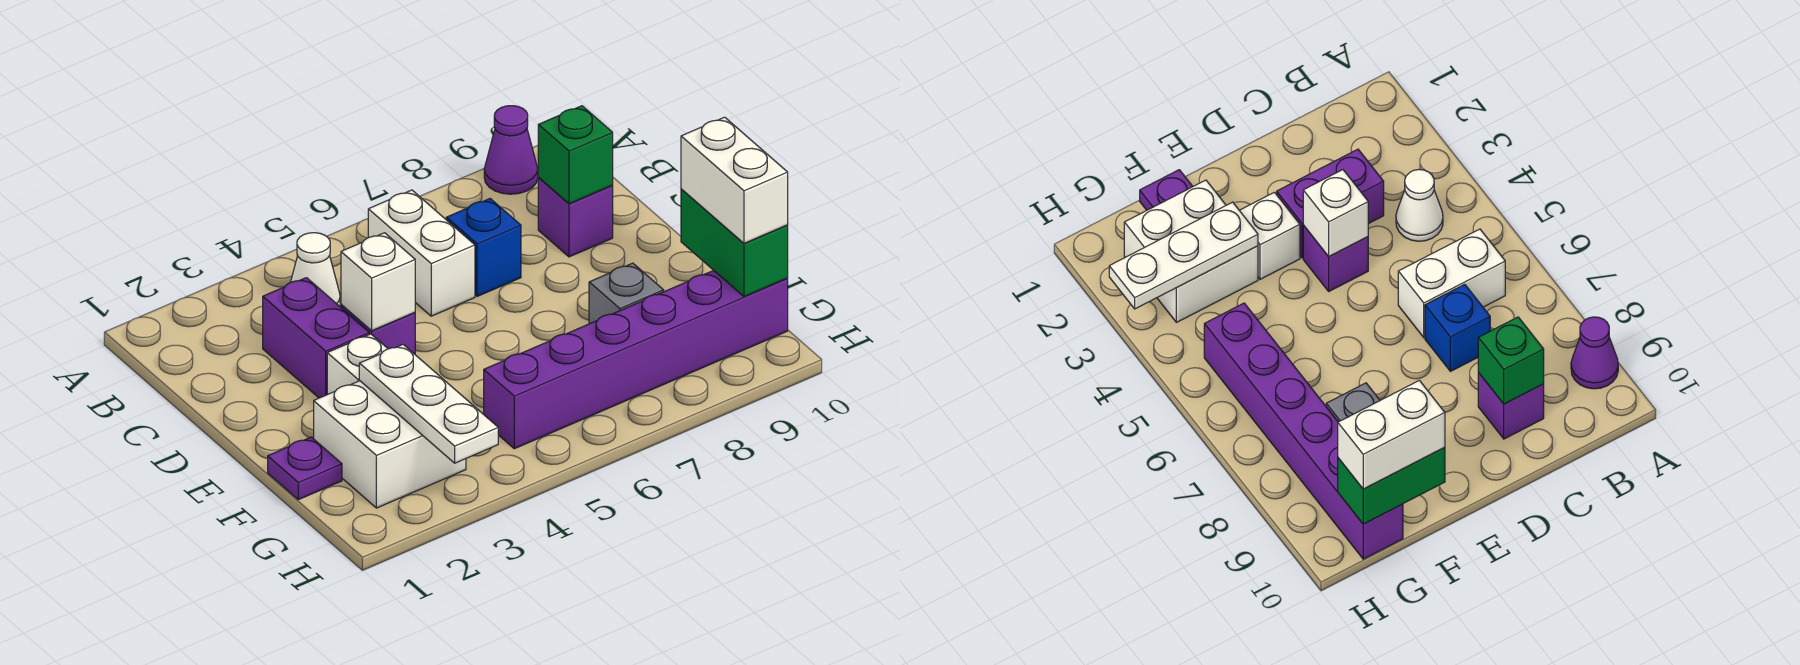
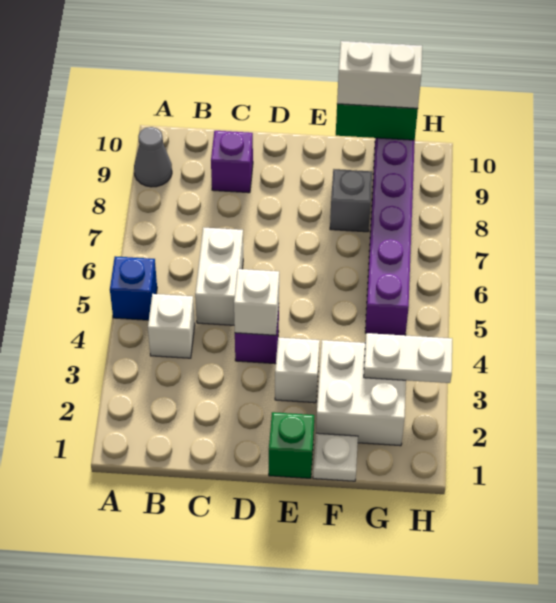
purple 1x1 cone [484,106,538,194] -> grey 1x1 cone [134,127,172,187]
white 1x1 cone [291,233,340,306] -> white 1x1 brick [148,294,195,358]
white 1x2 brick [368,190,475,316] -> white 1x2 brick turned to [195,227,243,325]
purple 1x2 brick [263,278,369,398] -> none
blue 1x1 brick [446,199,521,296] -> blue 1x1 brick moved to [110,256,157,320]
green 1x1 brick [538,106,613,204] -> green 1x1 brick moved to [269,412,314,478]
purple 1x1 plate [268,437,342,500] -> white 1x1 plate [313,433,358,481]
white 1x3 plate [359,345,498,463] -> white 1x2 plate [364,333,452,383]

